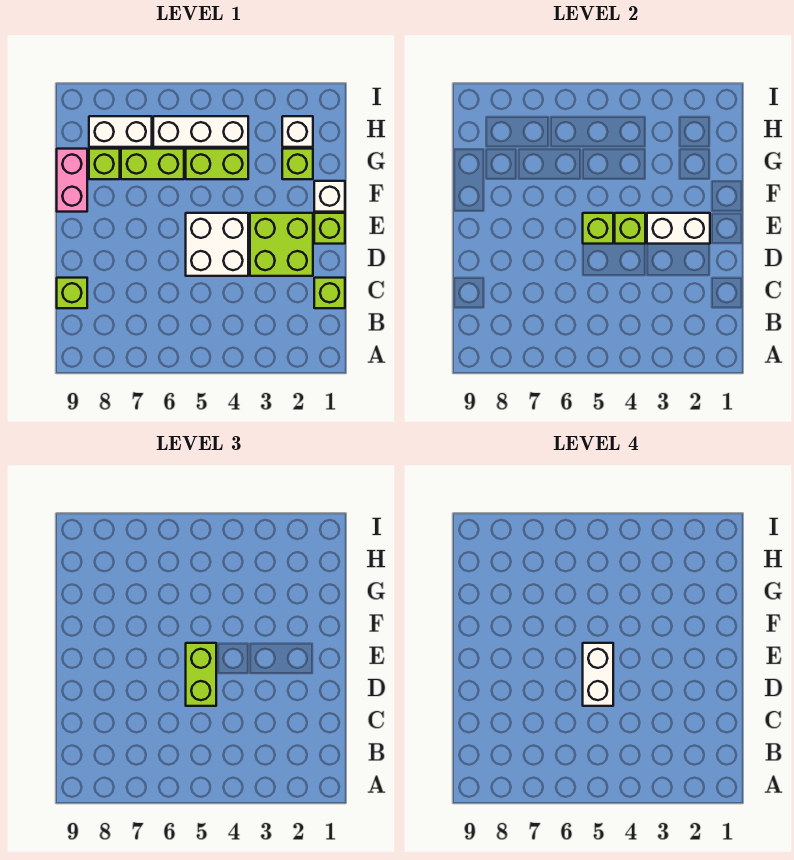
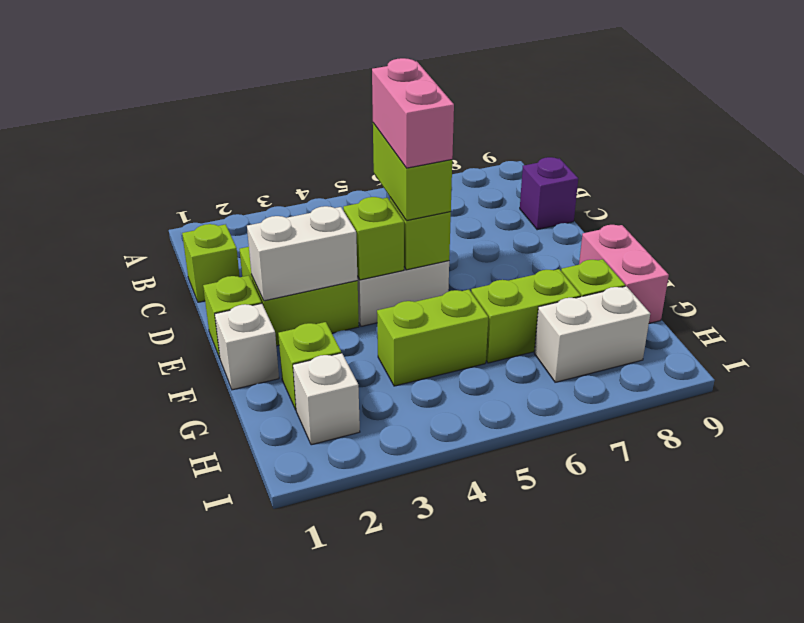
lime 1x1 brick [57,278,87,308] -> purple 1x1 brick [520,157,578,230]
white 1x2 brick [583,643,613,706] -> pink 1x2 brick [372,58,454,168]
white 1x3 brick [153,116,248,147] -> none

